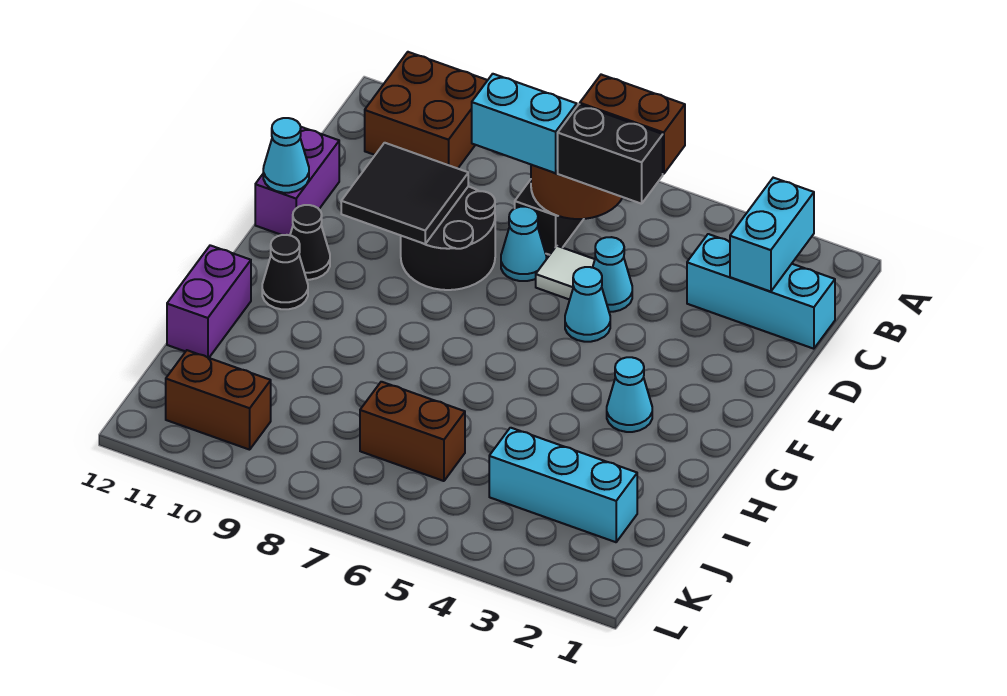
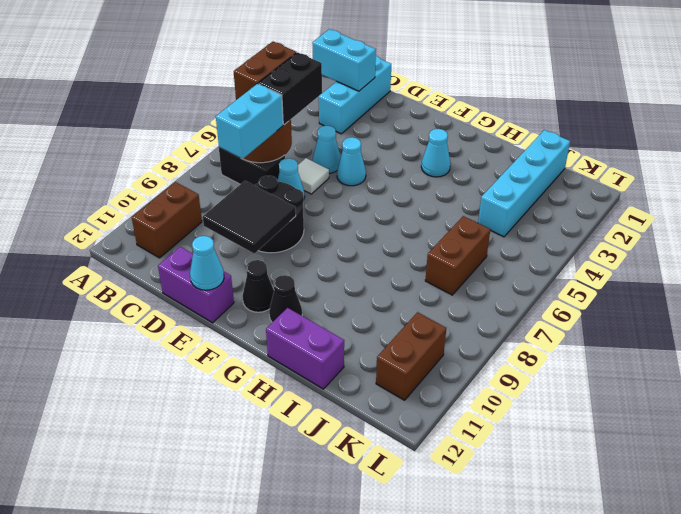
brown 2x2 brick [365,52,488,169] -> brown 1x2 brick [132,182,202,258]
cyan 1x3 brick [489,428,637,542] -> cyan 1x4 brick [478,130,570,237]

